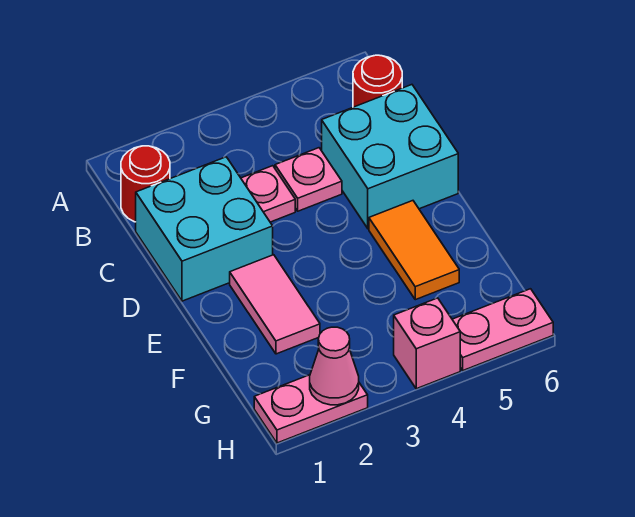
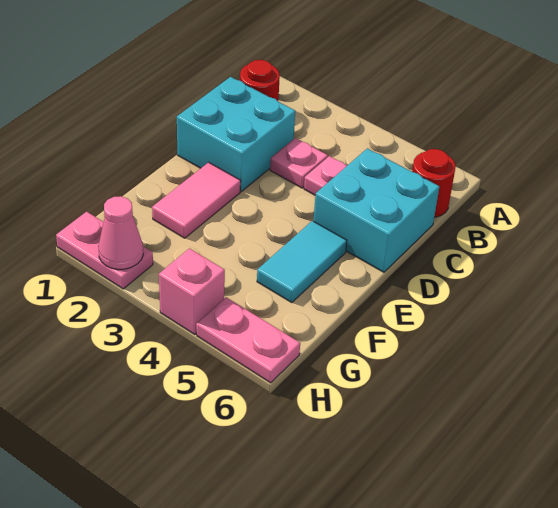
orange 1x2 tile [369,201,459,300] -> cyan 1x2 tile [257,221,347,303]

